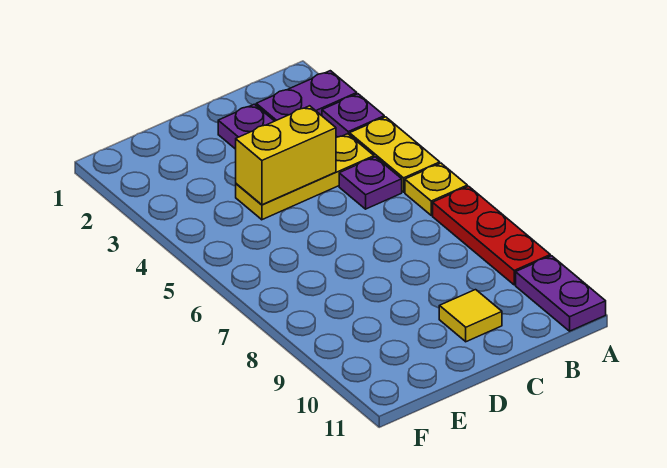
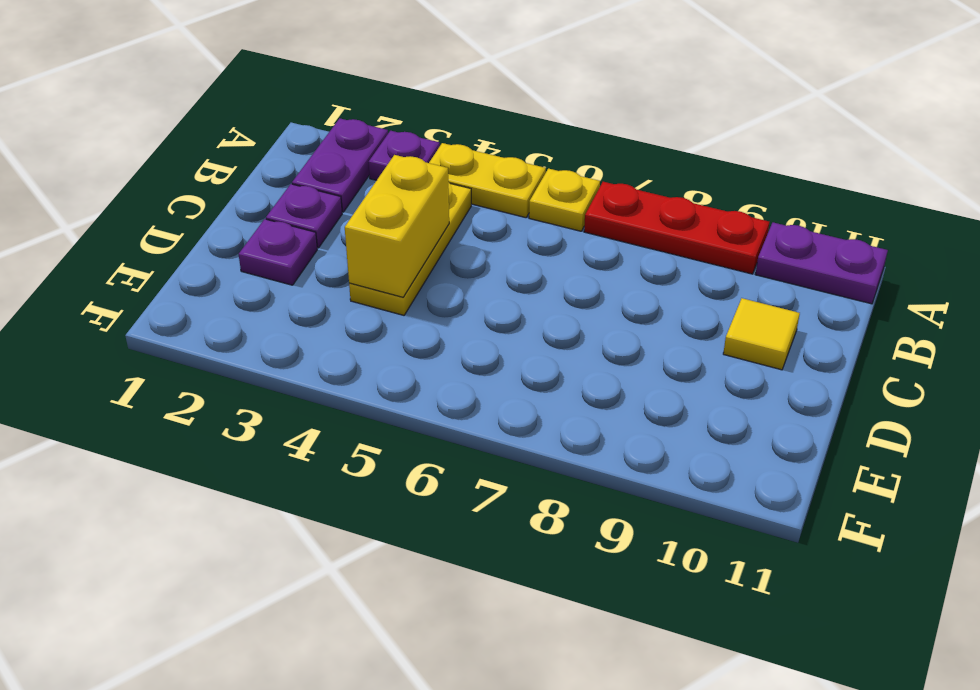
purple 1x1 plate [339,157,402,209] -> purple 1x1 plate moved to [239,219,317,285]

